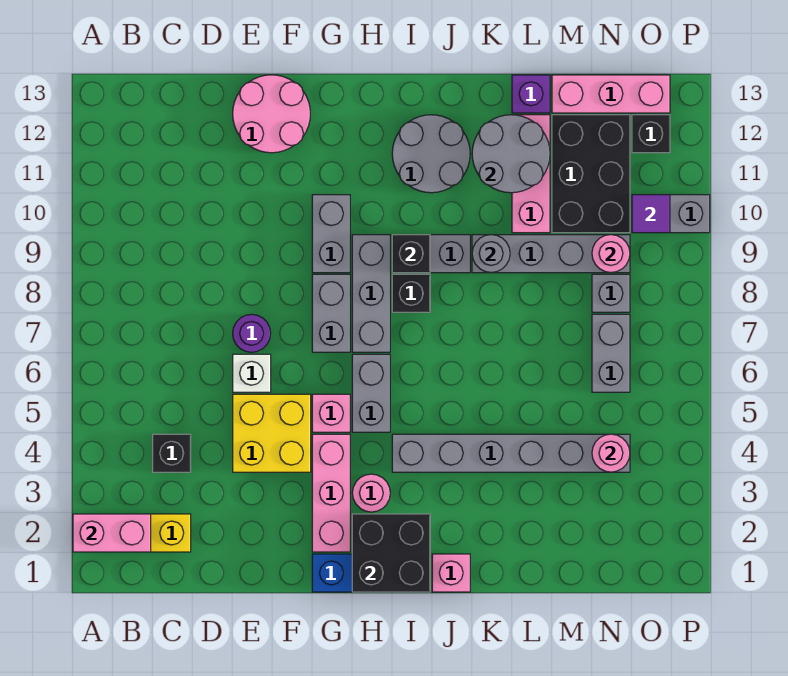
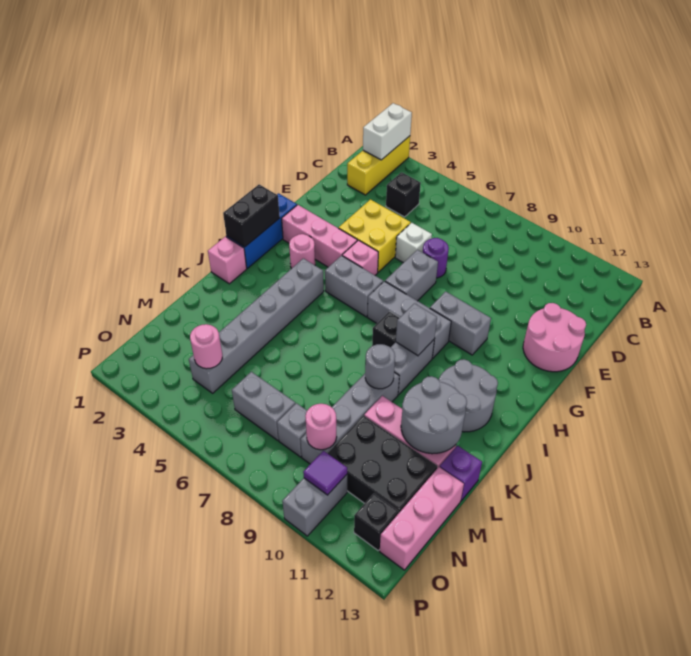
pink 1x2 brick [73,514,151,552] -> white 1x2 brick [363,103,412,160]
grey 1x2 brick [312,274,350,352] -> grey 1x2 brick turned to [385,250,438,301]
black 2x2 brick [352,514,430,592] -> black 1x2 brick [223,185,280,247]
black 1x1 brick [392,235,430,273] -> grey 1x1 brick [396,303,437,356]

